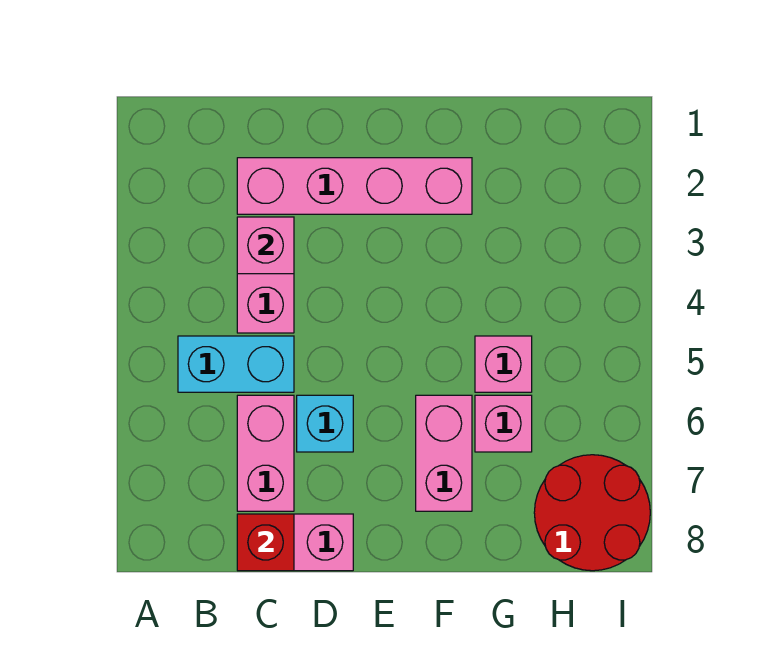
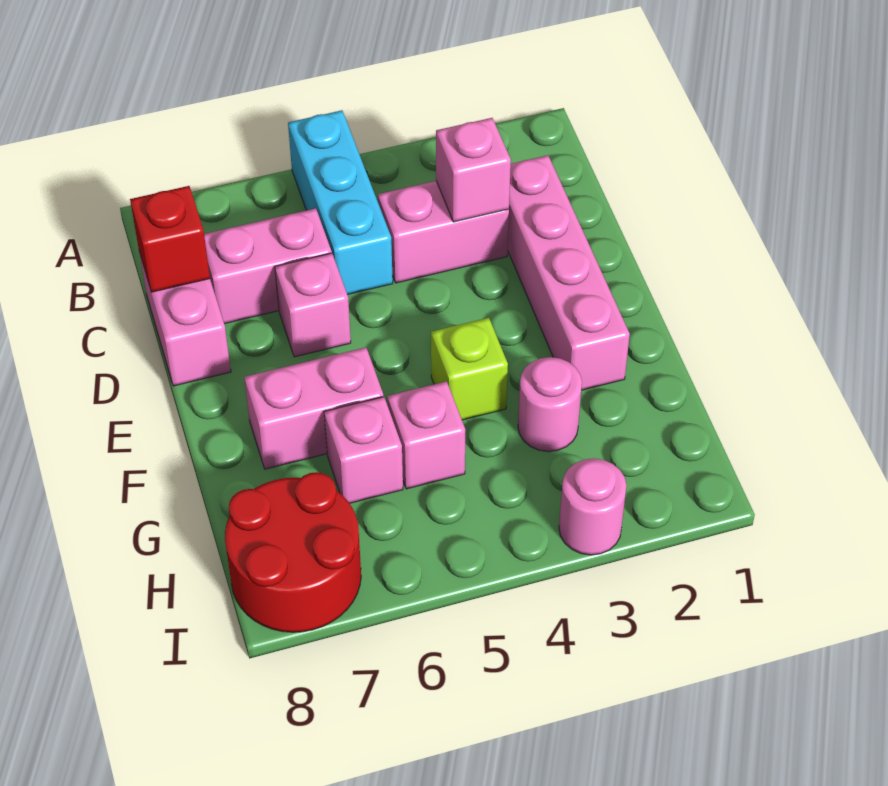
cyan 1x2 brick [178,336,294,392] -> cyan 1x3 brick [288,110,393,295]
cyan 1x1 brick [297,395,353,452] -> pink 1x1 brick [275,253,351,357]
none -> lime 1x1 brick [431,318,508,420]
none -> pink 1x1 round brick [518,357,582,452]
none -> pink 1x1 round brick [559,459,627,555]

